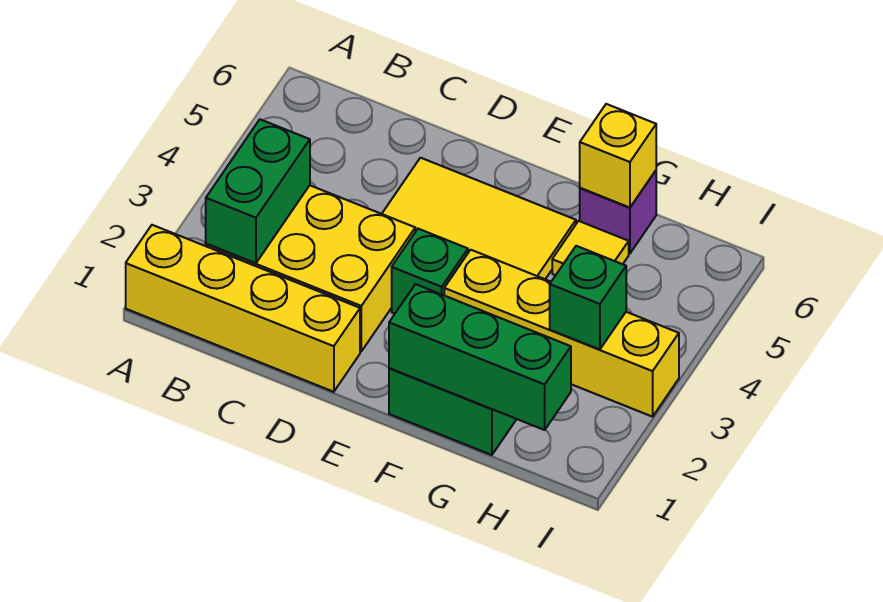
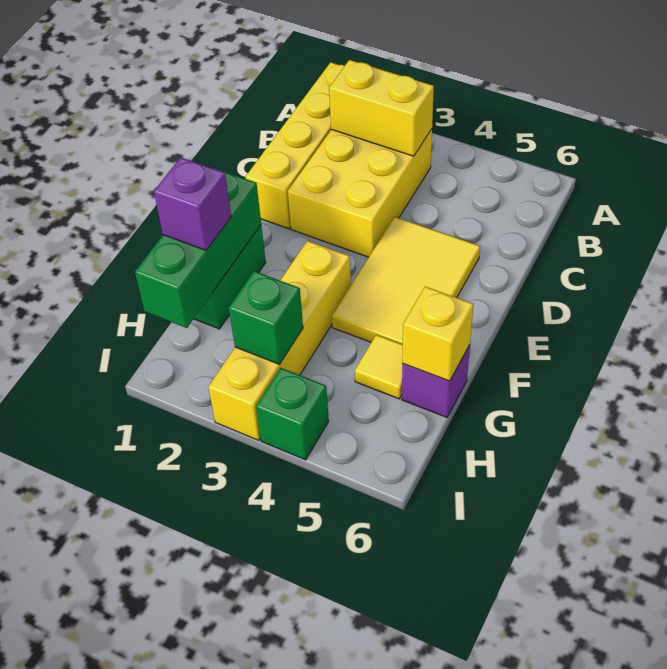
green 1x2 brick [206,119,310,263] -> yellow 1x2 brick [329,60,434,156]
green 1x1 brick [392,229,468,314] -> green 1x1 brick moved to [256,368,329,460]
none -> purple 1x1 brick [154,157,231,250]

